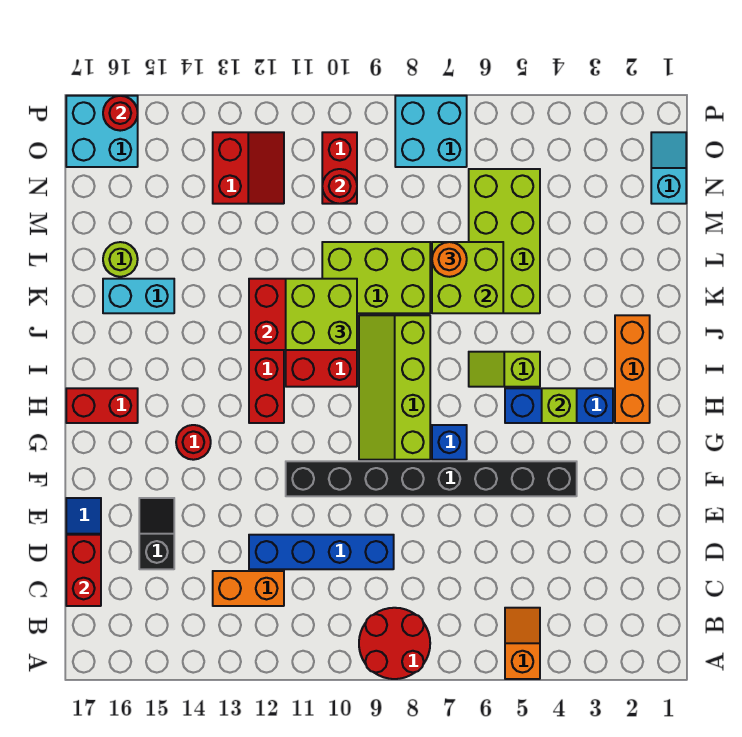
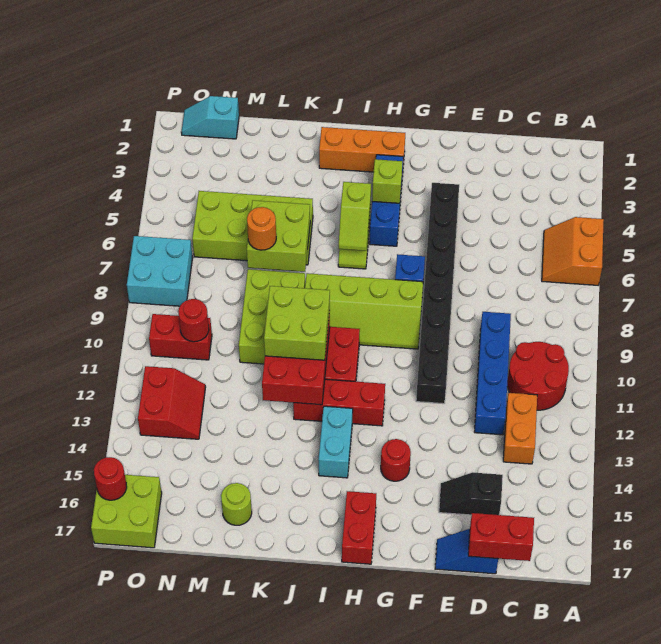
orange 1x2 slope [505,608,540,679] -> orange 2x2 slope [542,217,604,285]
red 2x2 round brick [359,608,430,679] -> red 2x2 round brick moved to [507,342,569,410]
none -> lime 1x2 slope [338,182,371,251]
cyan 1x2 brick [103,279,174,313] -> cyan 1x2 brick moved to [319,406,353,478]
red 2x2 slope [213,132,284,204] -> red 2x2 slope turned to [138,366,206,439]
cyan 2x2 brick [66,96,138,167] -> lime 2x2 brick [91,475,162,548]

